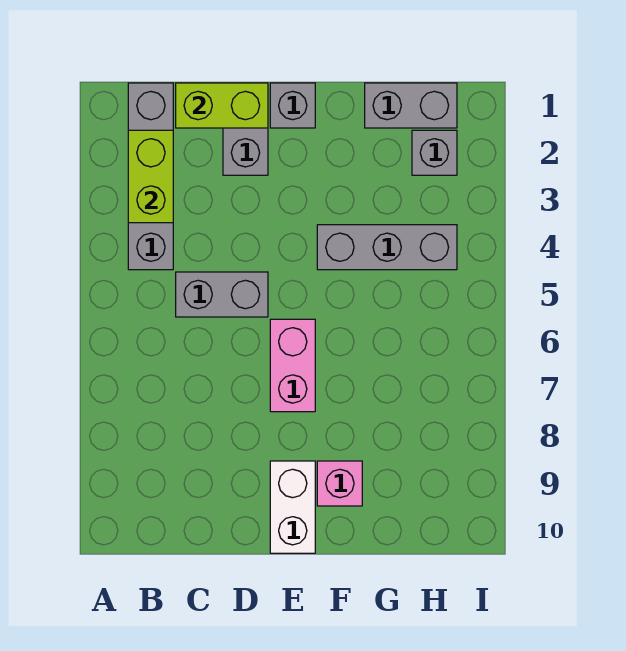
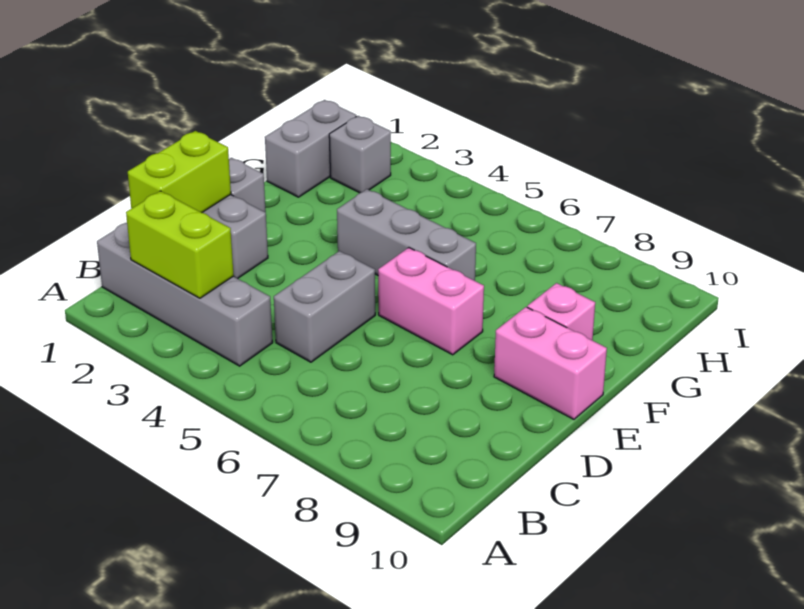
white 1x2 brick [270,461,315,553] -> pink 1x2 brick [494,307,607,419]
grey 1x3 brick [317,225,457,270] -> grey 1x3 brick turned to [337,189,476,281]

